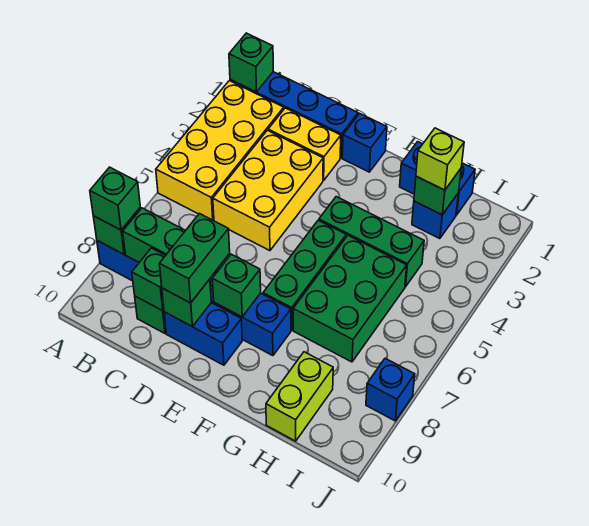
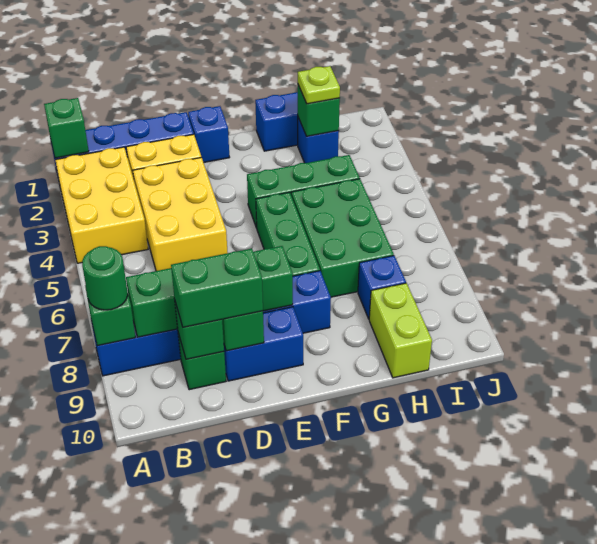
yellow 2x4 brick [156,81,284,220] -> yellow 2x3 brick [55,147,148,263]
green 1x1 brick [90,167,140,230] -> green 1x1 round brick [82,246,128,310]
green 1x2 brick [160,214,230,303] -> green 1x2 brick turned to [171,249,263,327]
lime 1x1 brick [416,128,464,190] -> lime 1x1 plate [298,66,340,104]
blue 1x1 brick [366,358,415,421] -> blue 1x1 brick moved to [358,256,406,319]

